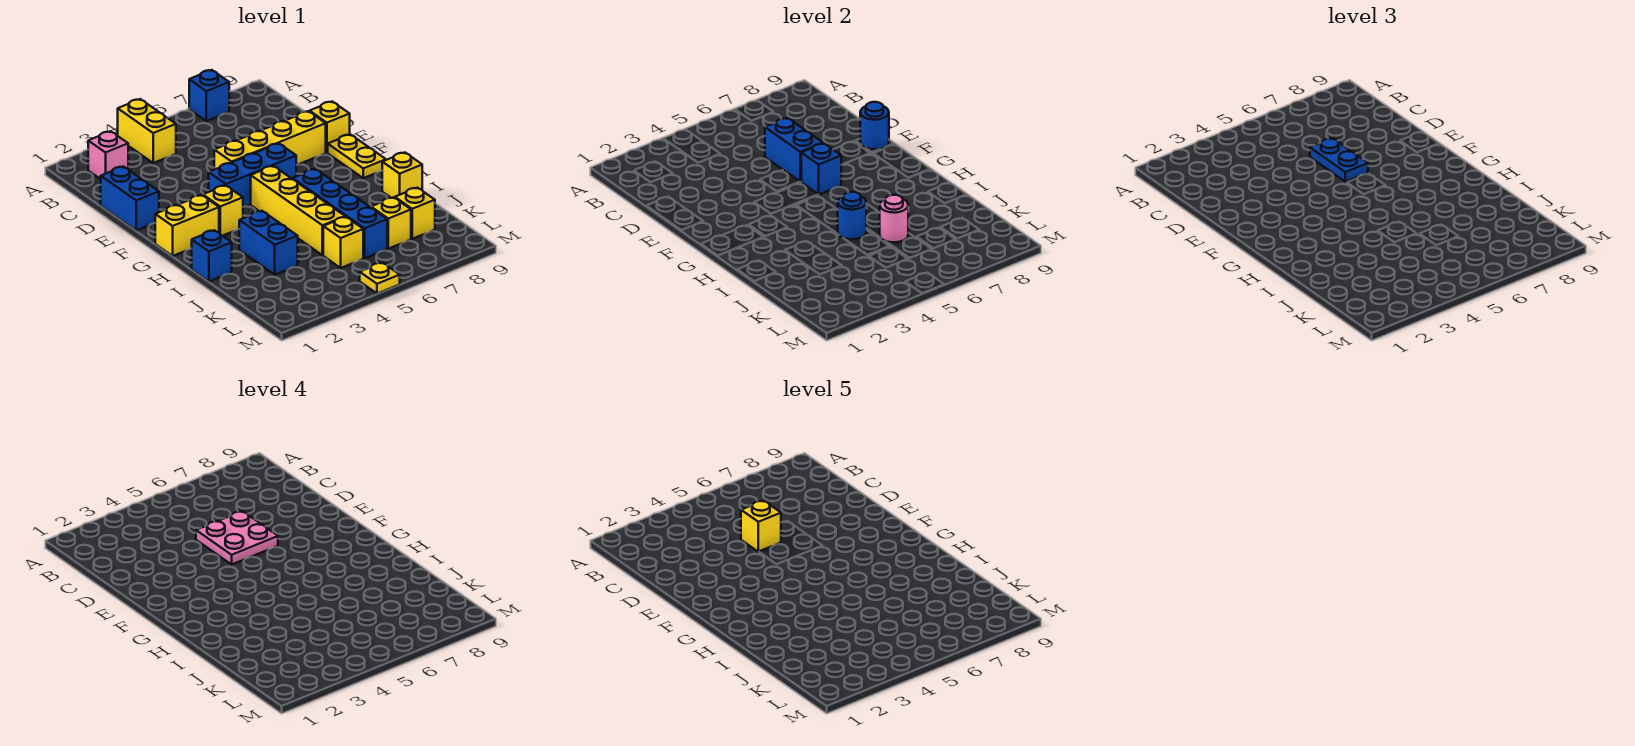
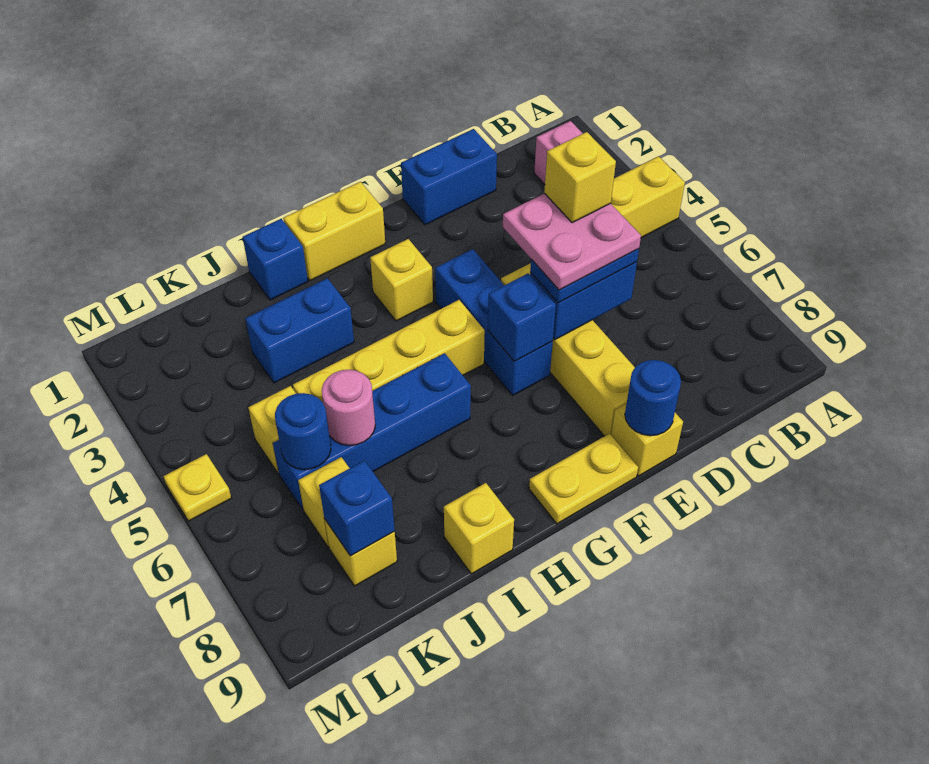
blue 1x1 brick [189,70,229,121] -> blue 1x1 brick moved to [319,461,395,556]
yellow 1x2 brick [155,195,219,256] -> yellow 1x2 brick turned to [283,182,385,281]
blue 1x1 round brick [838,192,866,239] -> blue 1x1 round brick moved to [275,393,331,470]

